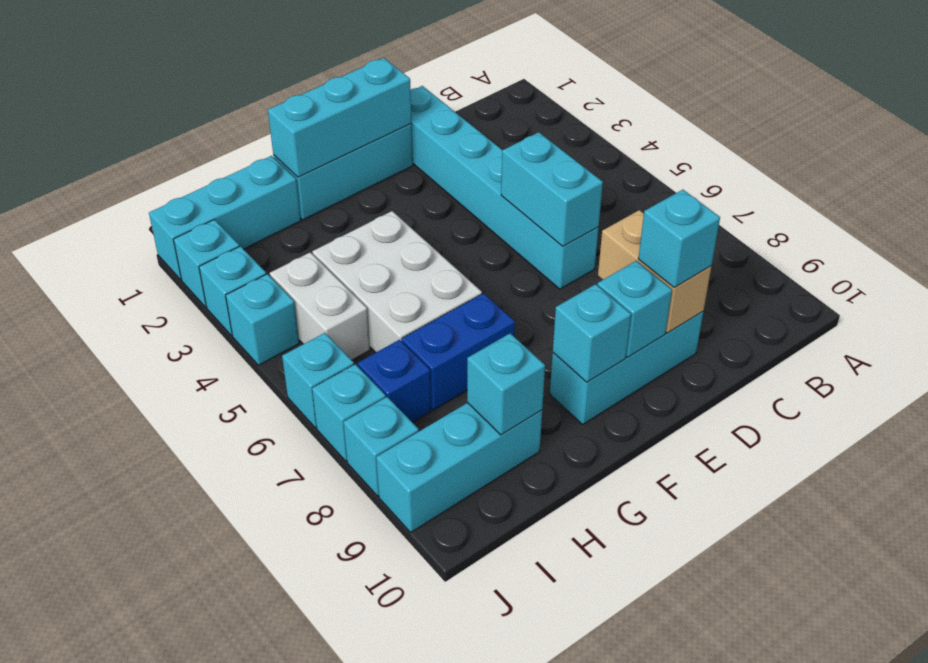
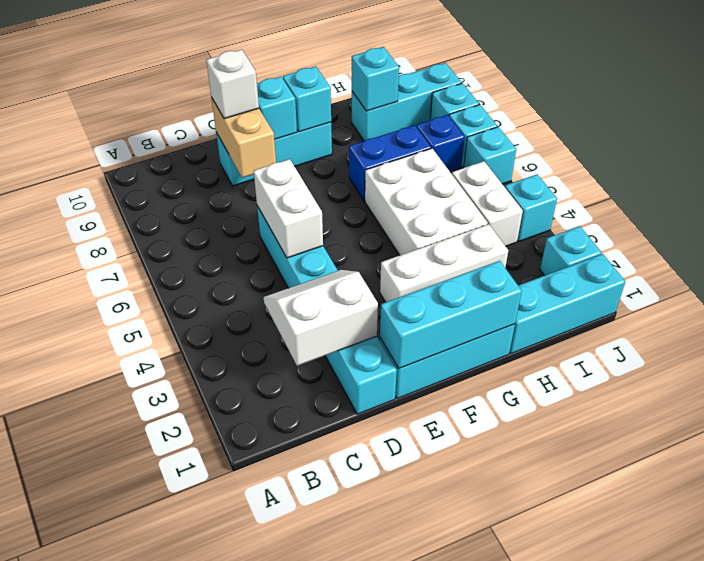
none -> white 2x2 slope [264,270,378,366]
cyan 1x2 brick [501,132,603,246] -> white 1x2 brick [254,159,323,258]
cyan 1x1 brick [638,190,720,288] -> white 1x1 brick [206,50,259,119]
none -> white 1x3 brick [380,224,508,302]
cyan 1x1 brick [199,246,266,336] -> none

